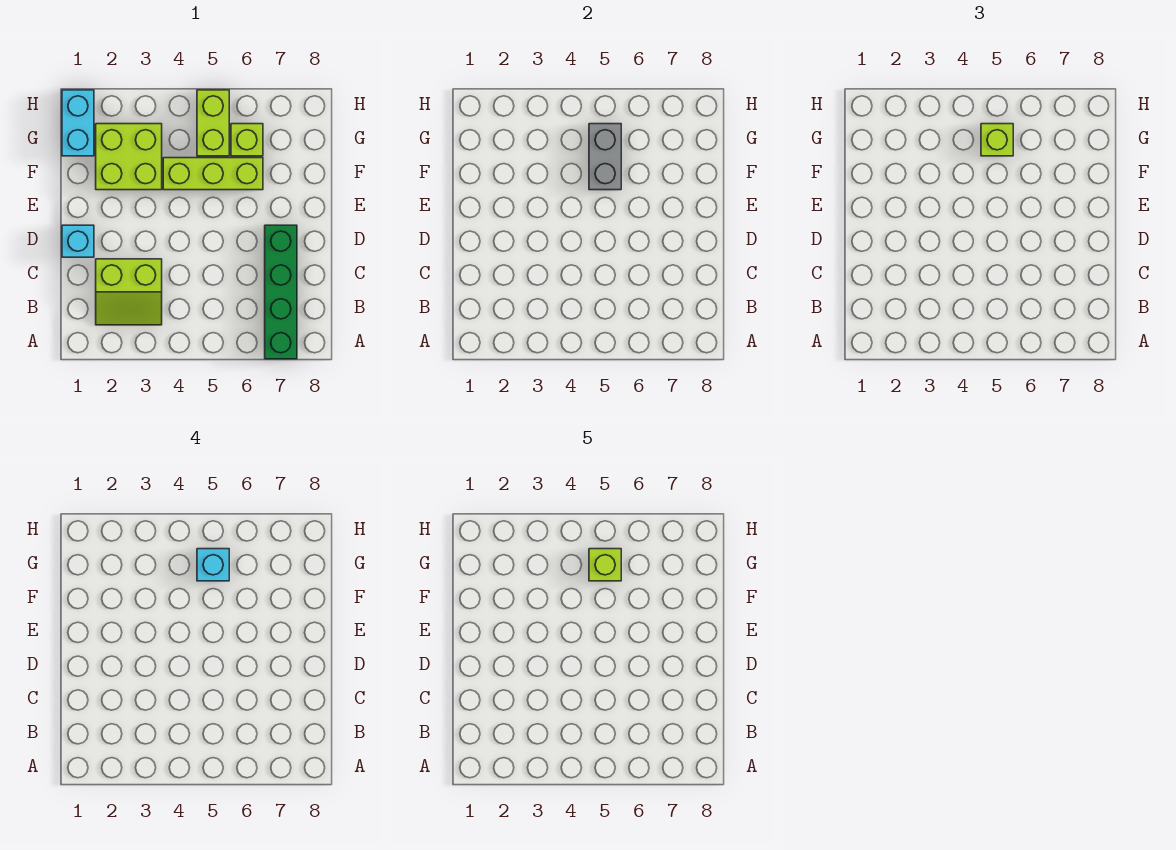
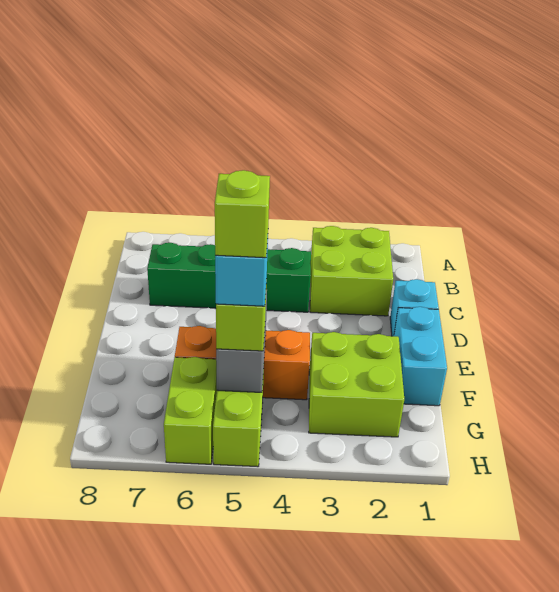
green 1x4 brick [265,225,297,359] -> green 1x4 brick turned to [147,243,311,312]
lime 2x2 slope [96,259,162,325] -> lime 2x2 brick [310,226,393,316]
lime 1x3 brick [163,158,263,190] -> orange 1x3 brick [175,326,310,400]
cyan 1x2 brick [62,90,94,156] -> cyan 1x2 brick moved to [394,307,447,406]
lime 1x1 brick [231,124,263,156] -> lime 1x2 brick [164,357,217,464]

